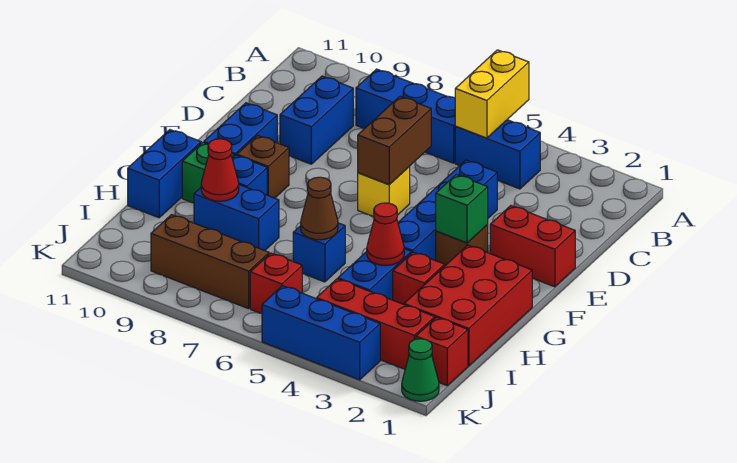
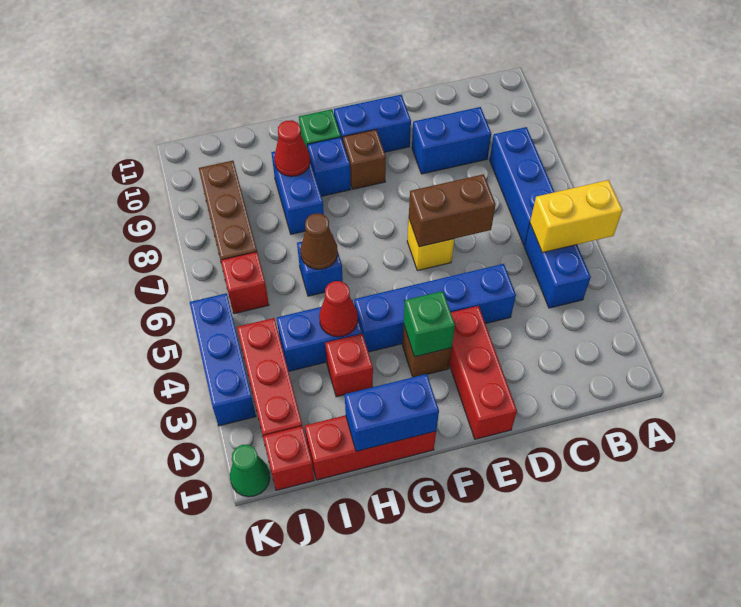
red 1x2 brick [490,206,575,287] -> red 1x3 brick [449,306,517,439]
red 2x3 brick [404,245,533,366] -> red 1x3 brick [305,415,436,480]
blue 1x2 brick [128,130,201,218] -> blue 1x2 brick moved to [345,374,439,451]

